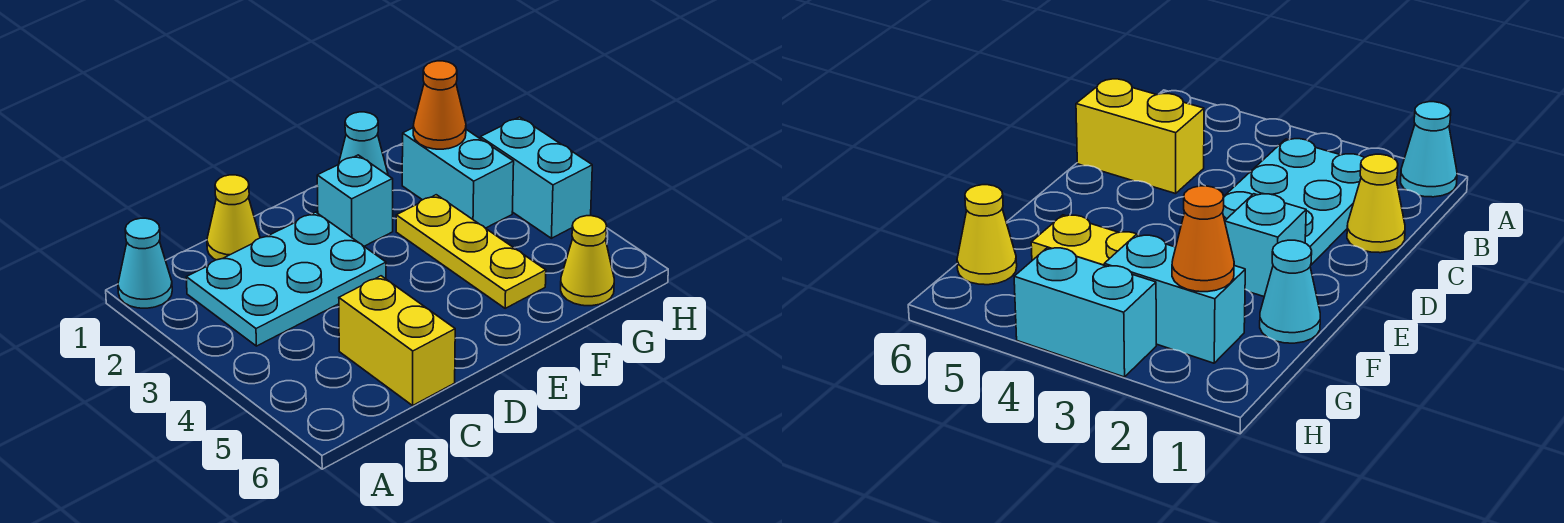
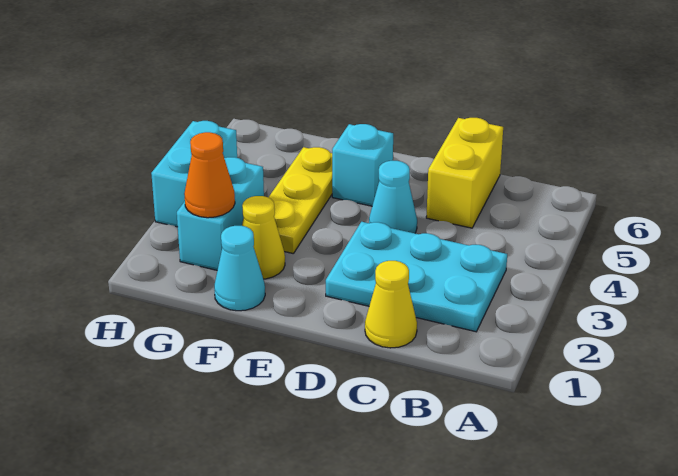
cyan 1x1 cone [118,218,172,308] -> cyan 1x1 cone moved to [369,161,417,233]
cyan 1x1 brick [317,155,393,246] -> cyan 1x1 brick moved to [332,124,393,206]
yellow 1x1 cone [561,216,614,306] -> yellow 1x1 cone moved to [242,196,285,279]

